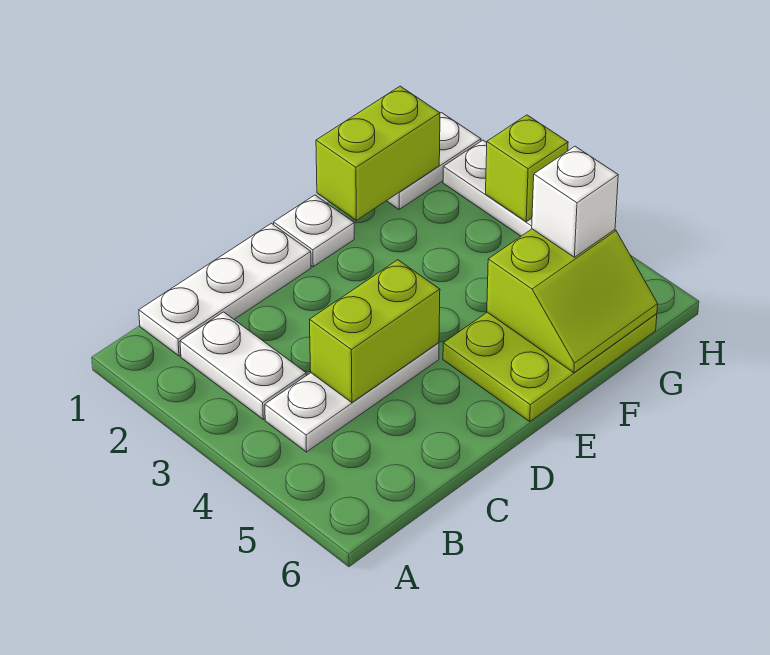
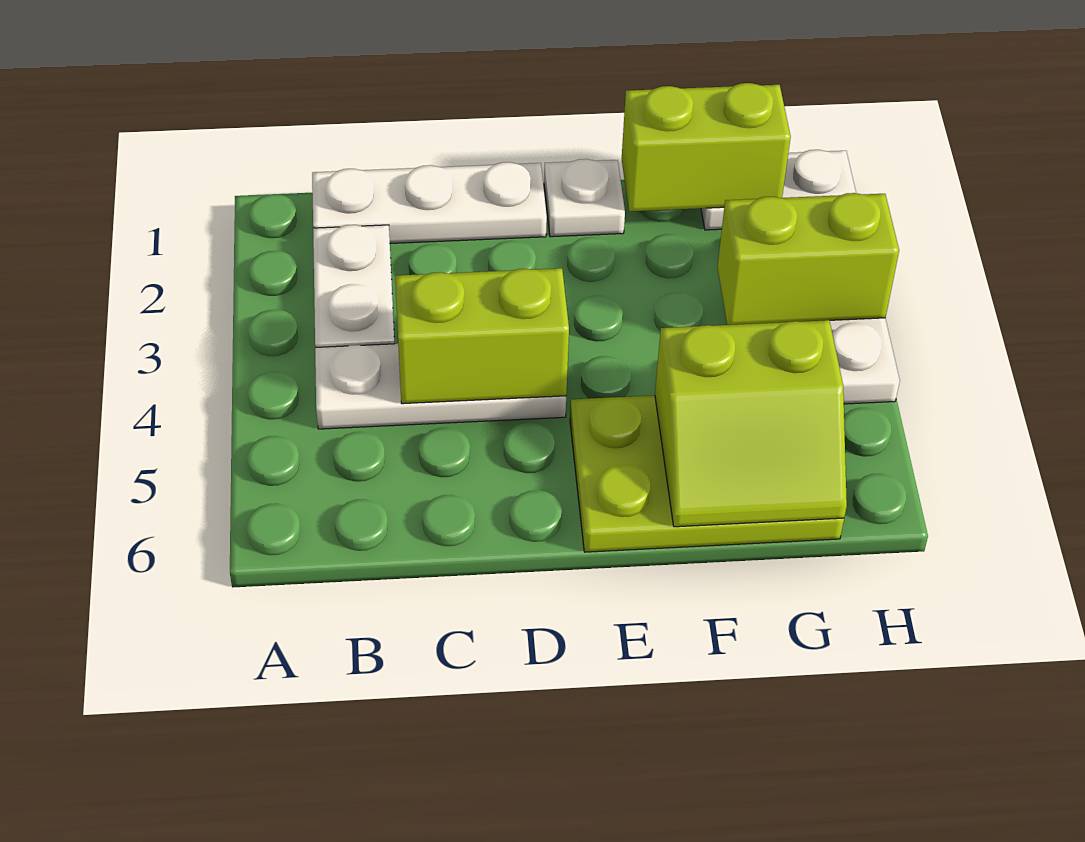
white 1x1 brick [532,146,618,257] -> none
lime 1x1 brick [486,115,568,222] -> lime 1x2 brick [717,193,899,325]

